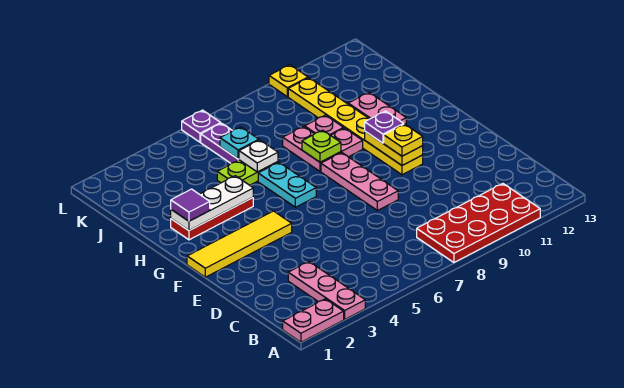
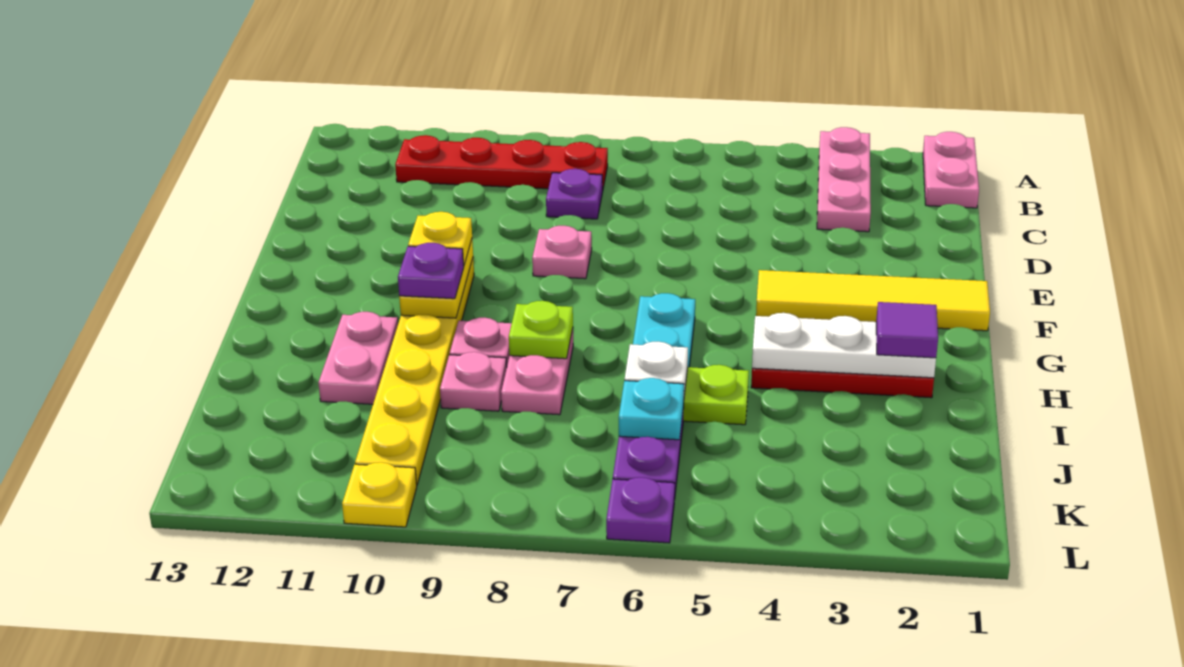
pink 1x2 plate [283,299,344,342] -> pink 1x2 plate turned to [923,132,979,208]
red 2x4 plate [417,184,540,262] -> red 1x4 plate [395,135,608,189]
none -> purple 1x1 plate [546,169,603,219]
pink 1x3 plate [321,153,398,211] -> pink 1x1 plate [532,226,592,279]

